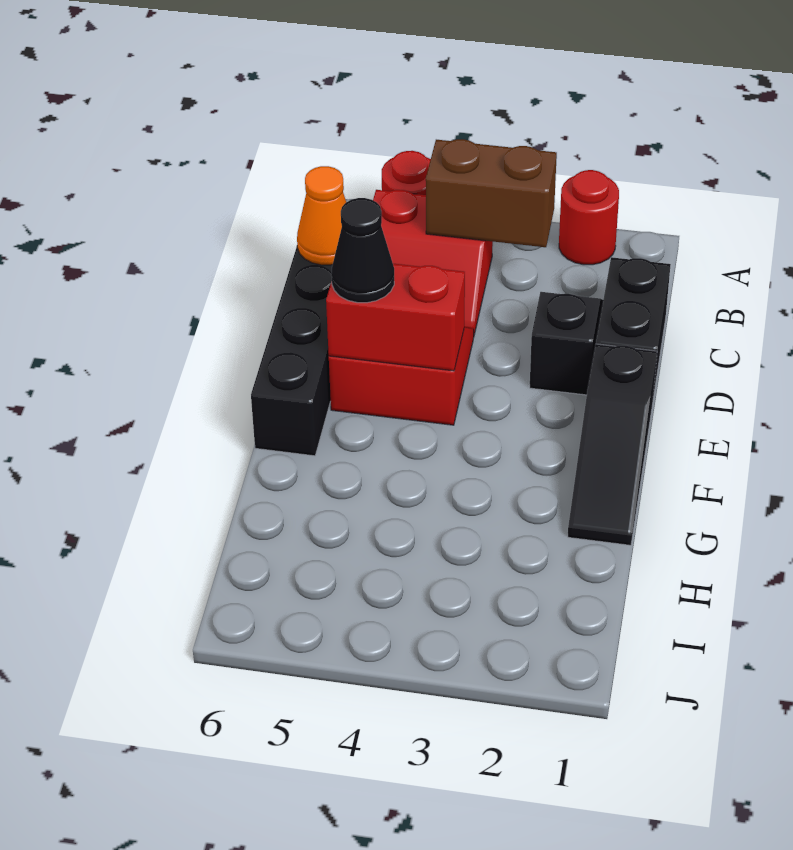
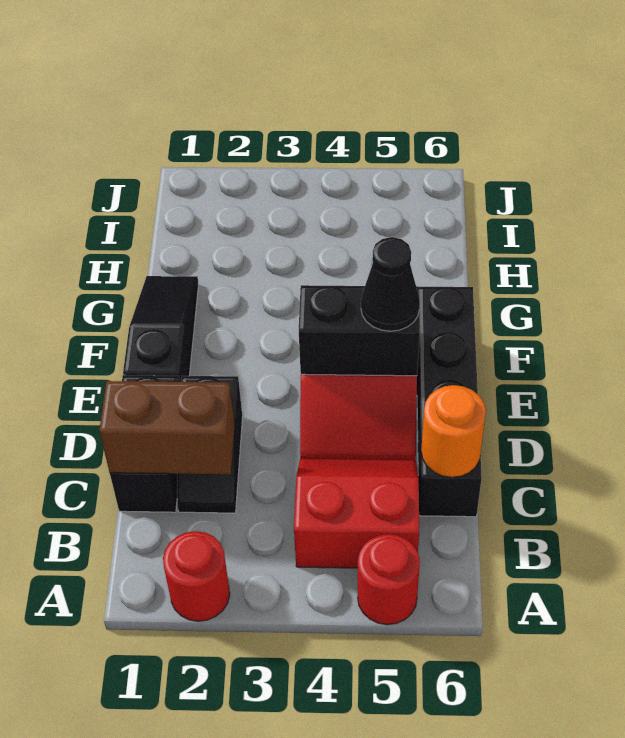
brown 1x2 brick [426,139,557,247] -> brown 1x2 brick moved to [99,381,235,474]
orange 1x1 cone [297,166,346,265] -> orange 1x1 round brick [421,385,486,477]
red 1x2 brick [326,264,465,371] -> black 1x2 brick [299,285,420,376]

